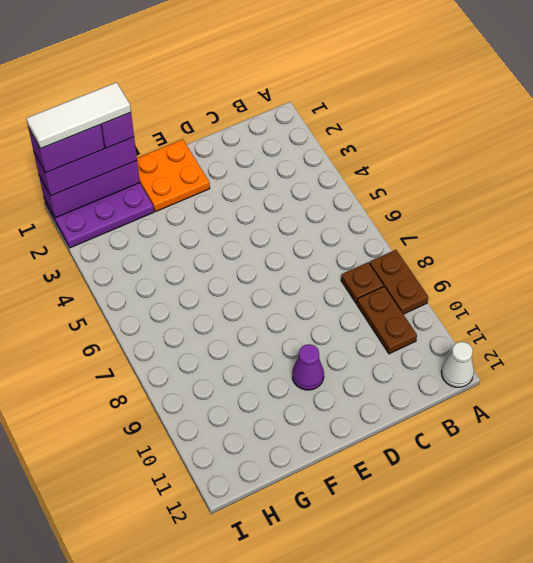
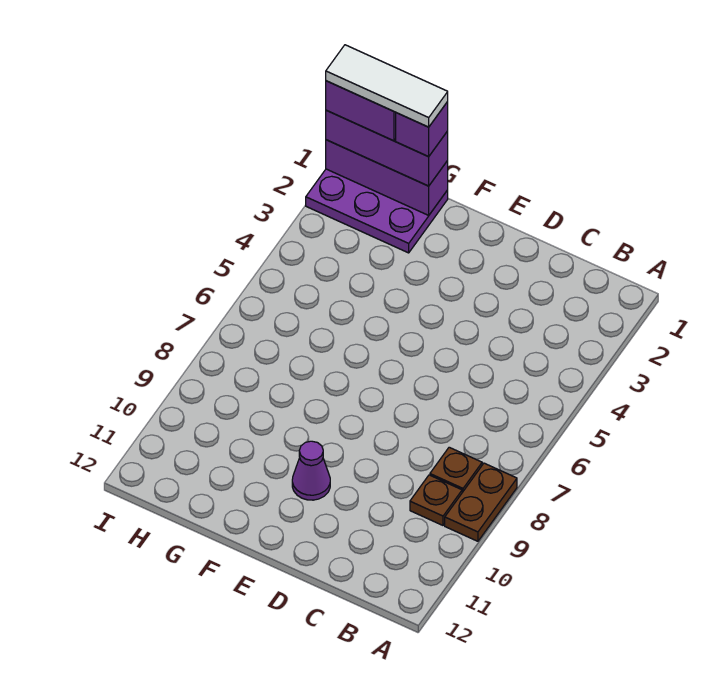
white 1x1 cone [441,342,474,387] -> none
brown 1x2 plate [357,286,417,354] -> brown 1x1 plate [410,475,462,525]
orange 2x2 plate [137,139,210,212] -> none

